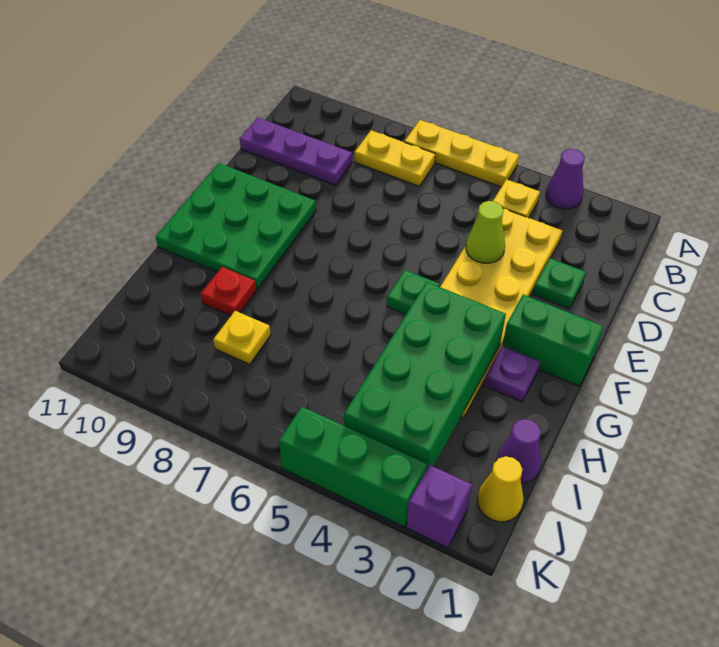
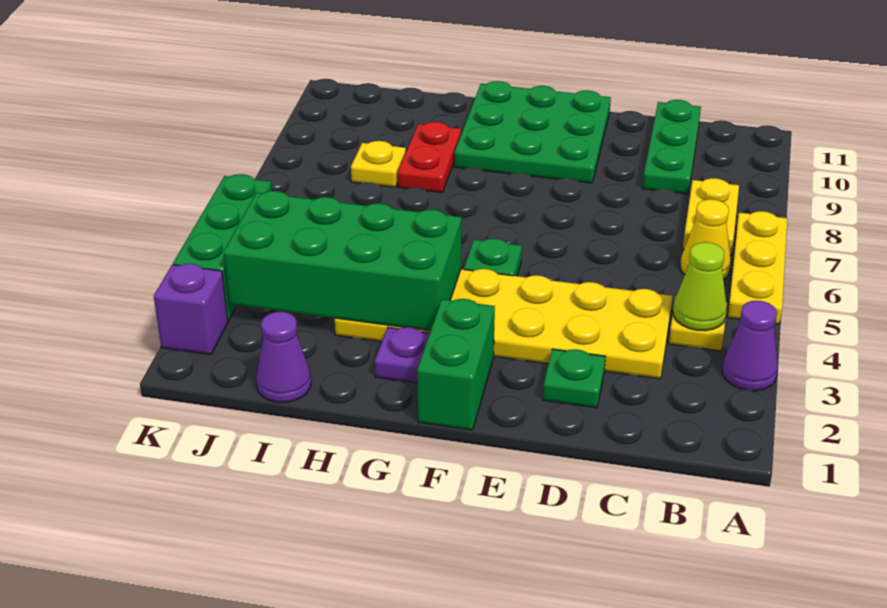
purple 1x3 plate [240,118,352,185] -> green 1x3 plate [643,100,701,194]
lime 1x1 cone [466,201,505,263] -> lime 1x1 cone moved to [673,242,727,331]
red 1x1 plate [201,267,256,316] -> red 1x2 plate [398,122,461,193]
yellow 1x1 cone [478,456,524,522] -> yellow 1x1 cone moved to [680,199,731,279]

